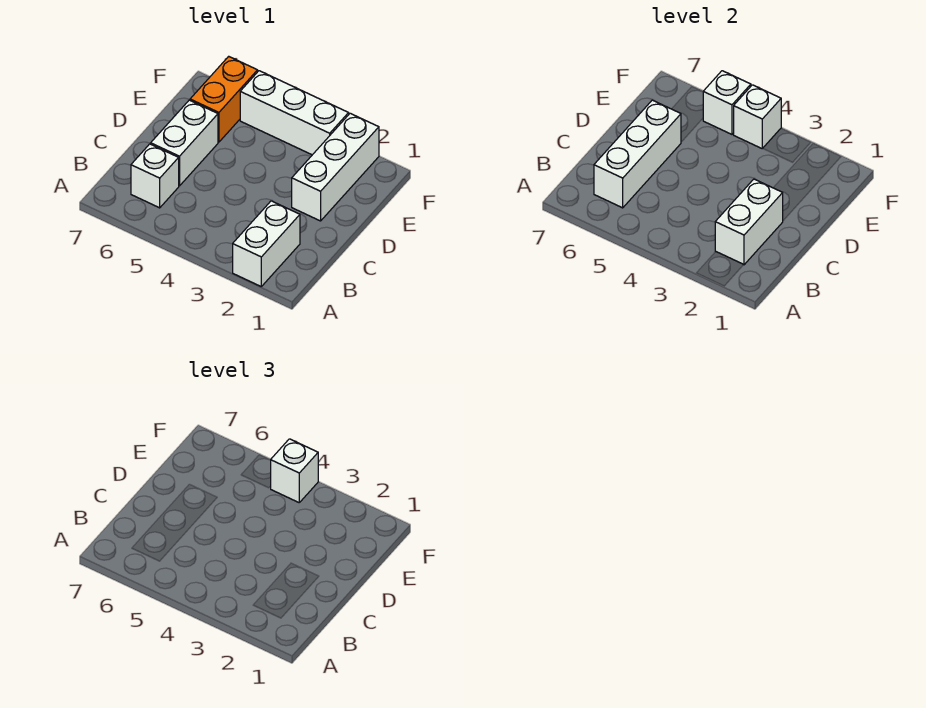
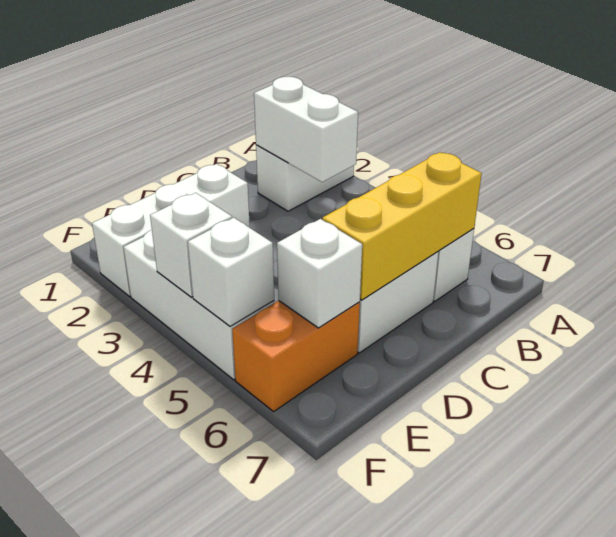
white 1x2 brick [715,179,783,265] -> white 1x2 brick turned to [254,77,358,182]
white 1x3 brick [594,100,681,208] -> yellow 1x3 brick [322,152,482,300]
white 1x1 brick [271,439,318,502] -> white 1x1 brick moved to [277,219,362,328]

